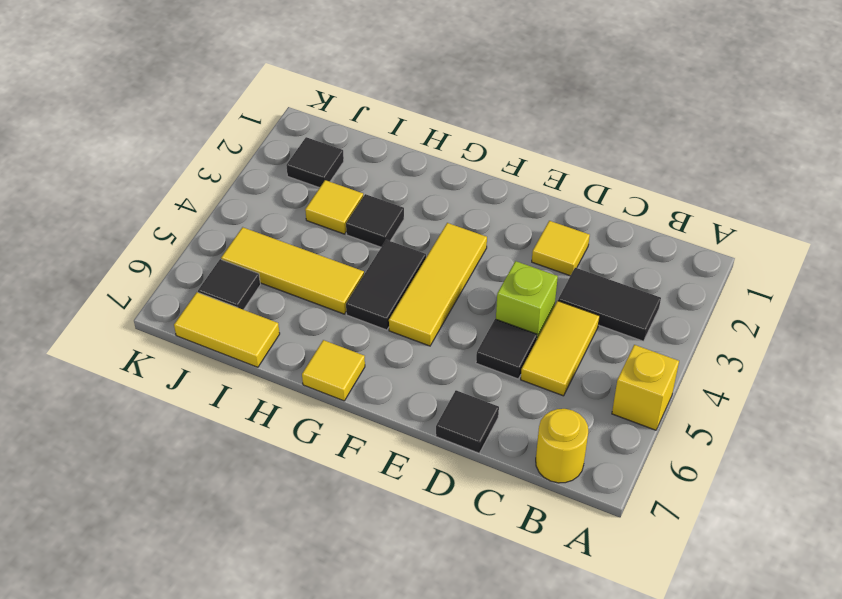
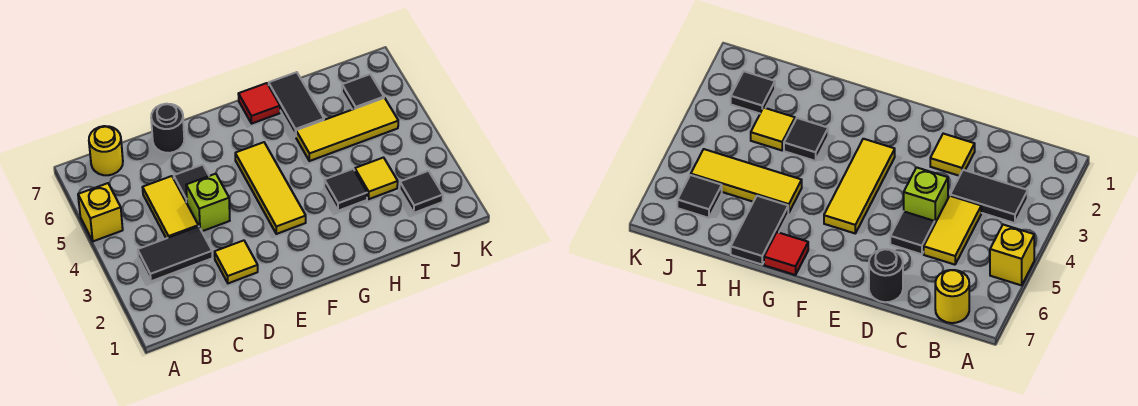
black 1x1 tile [436,390,499,453] -> black 1x1 round brick [151,104,184,153]
black 1x2 tile [346,240,426,330] -> black 1x2 tile moved to [269,72,324,137]
yellow 1x1 tile [302,340,365,401] -> red 1x1 tile [238,83,280,124]
yellow 1x2 tile [174,292,280,367] -> none

